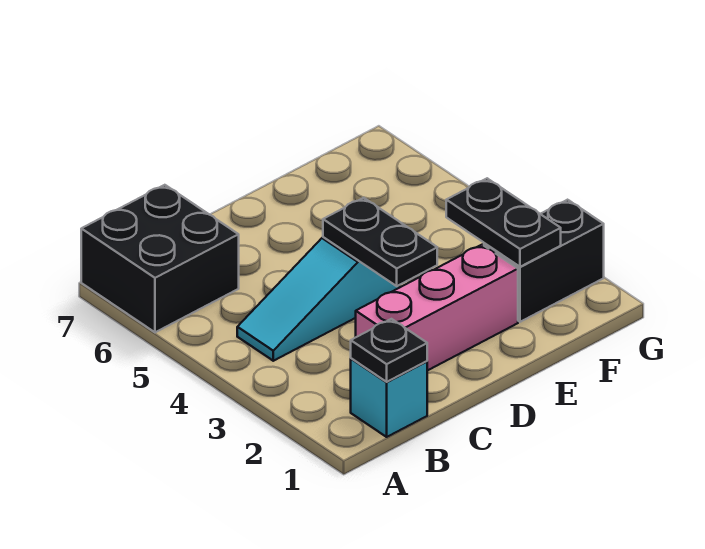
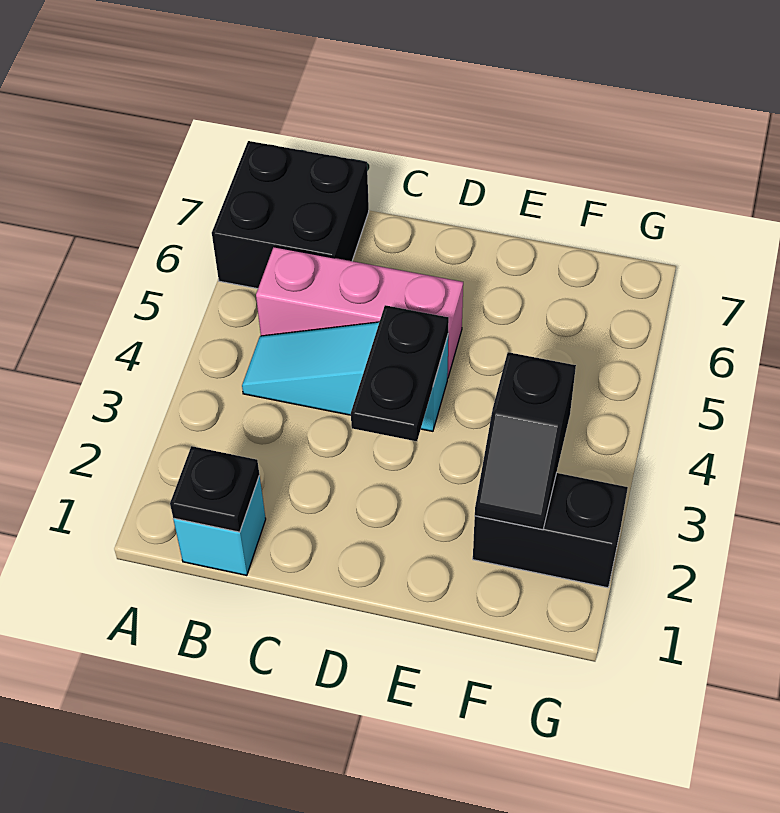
pink 1x3 brick [356,245,518,371] -> pink 1x3 brick moved to [256,247,463,378]
black 1x2 plate [446,178,561,267] -> black 1x2 slope [475,352,576,530]

